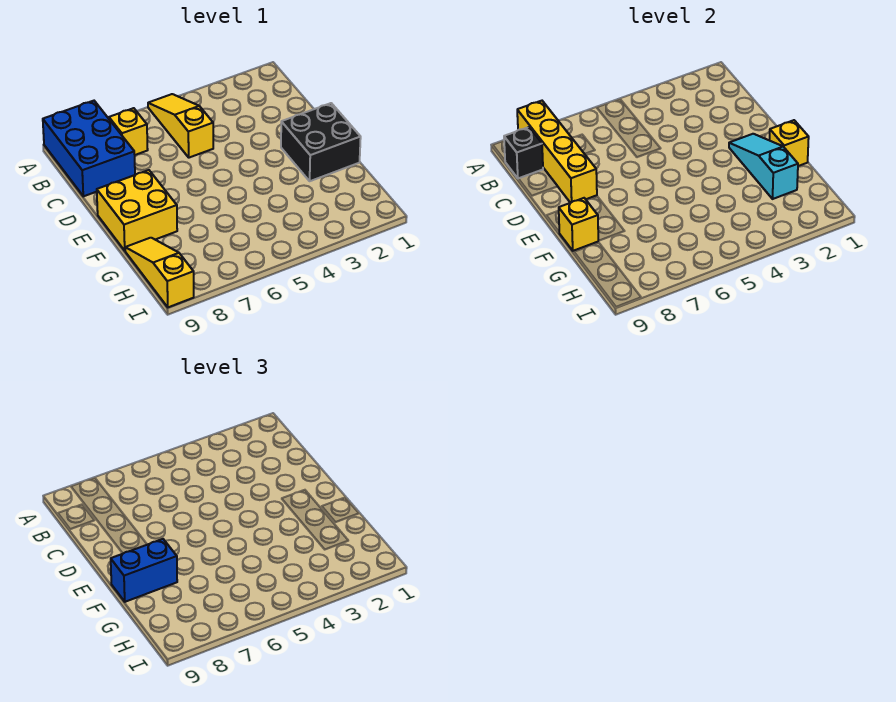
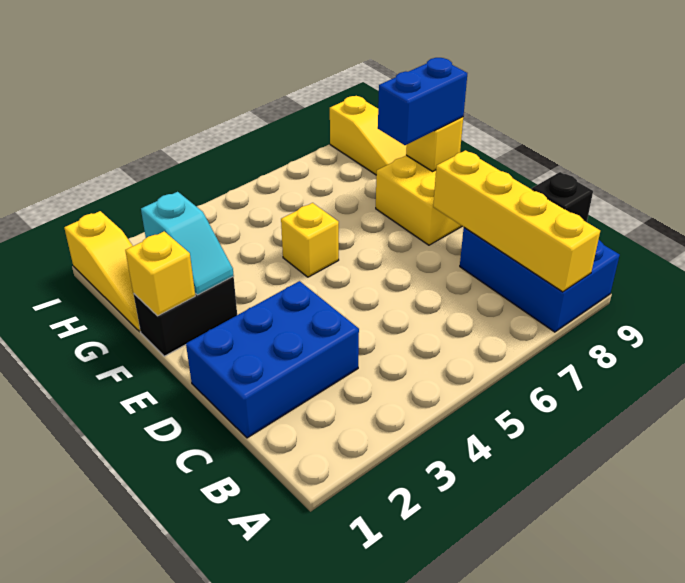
yellow 1x3 slope [148,94,213,158] -> yellow 1x3 slope moved to [64,211,140,331]
yellow 1x1 brick [109,108,148,155] -> yellow 1x1 brick moved to [281,203,339,277]
none -> blue 2x3 brick [186,281,359,438]
black 2x2 brick [281,103,361,181] -> black 1x2 brick [134,277,237,356]
cyan 1x3 slope [729,134,798,199] -> cyan 1x2 slope [141,192,234,295]

